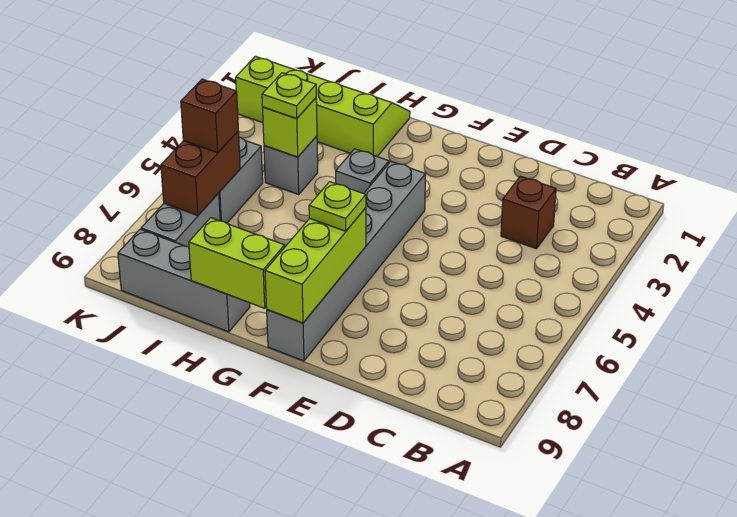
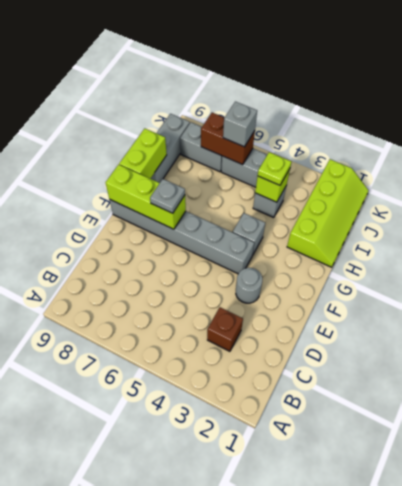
none -> grey 1x1 round brick [236,268,262,303]
lime 1x1 plate [309,182,366,231] -> grey 1x1 plate [150,179,185,213]
brown 1x1 brick [181,79,238,153] -> grey 1x1 brick [223,102,257,147]

